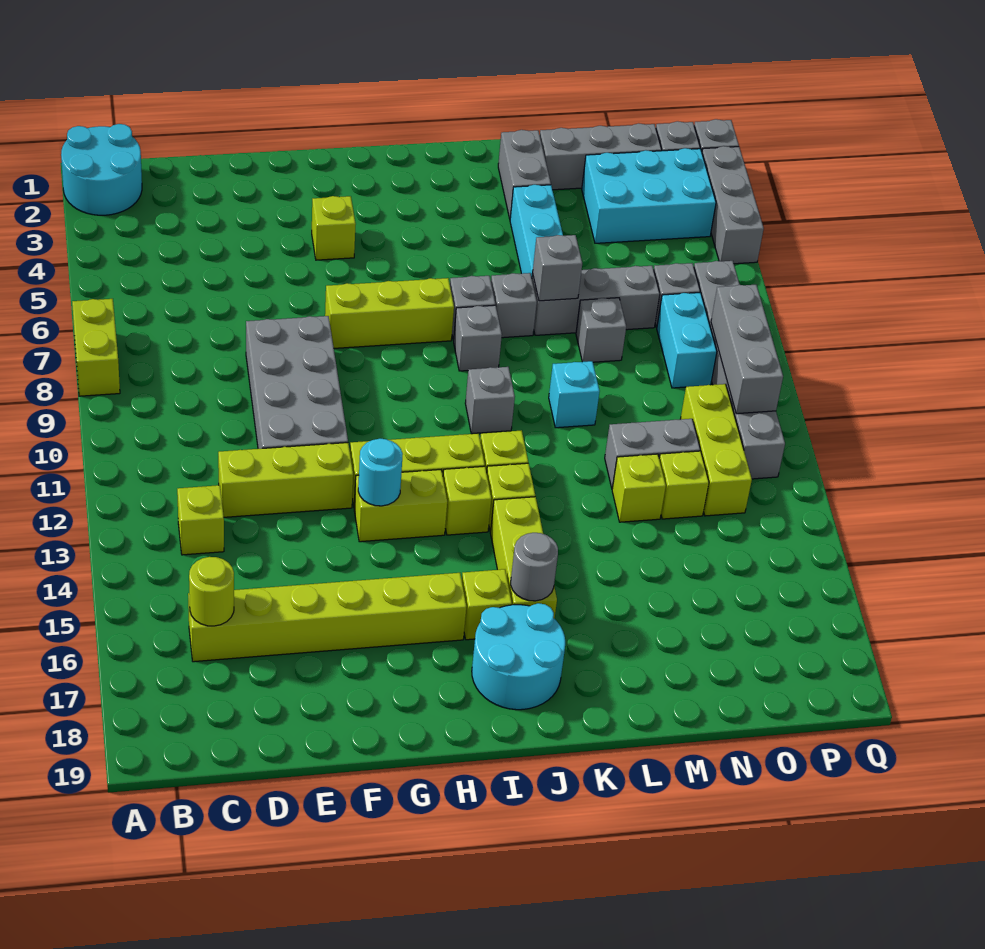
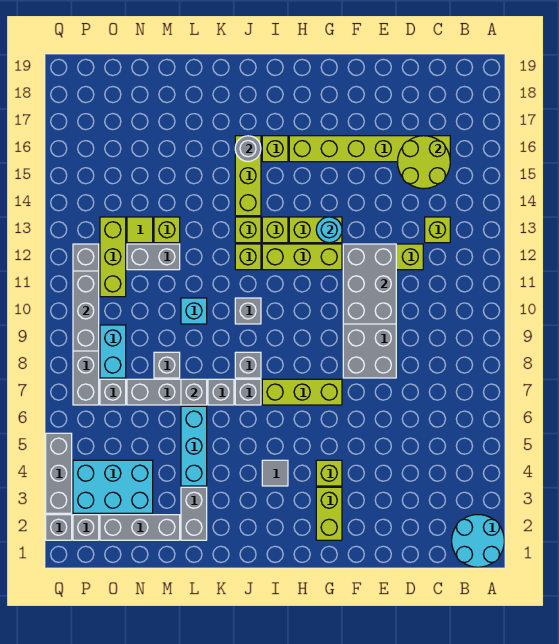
lime 1x2 brick [72,299,120,396] -> lime 1x2 brick moved to [316,487,342,540]
lime 1x1 round brick [189,557,234,626] -> lime 2x2 round brick [398,136,450,189]
none -> grey 2x3 brick [343,244,396,324]
none -> grey 1x1 tile [262,460,288,486]
cyan 2x2 round brick [472,603,565,710] -> none
lime 1x1 brick [659,451,709,519] -> lime 1x1 tile [127,217,153,243]

